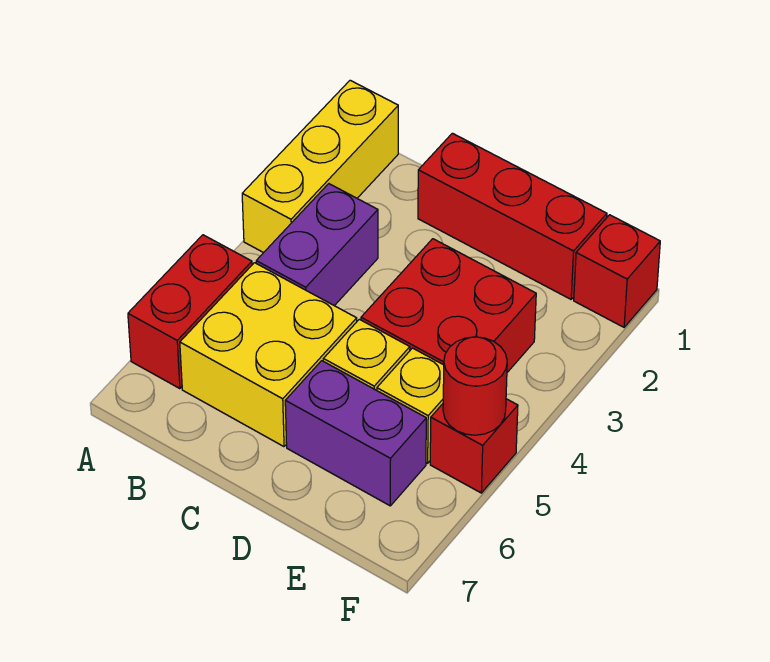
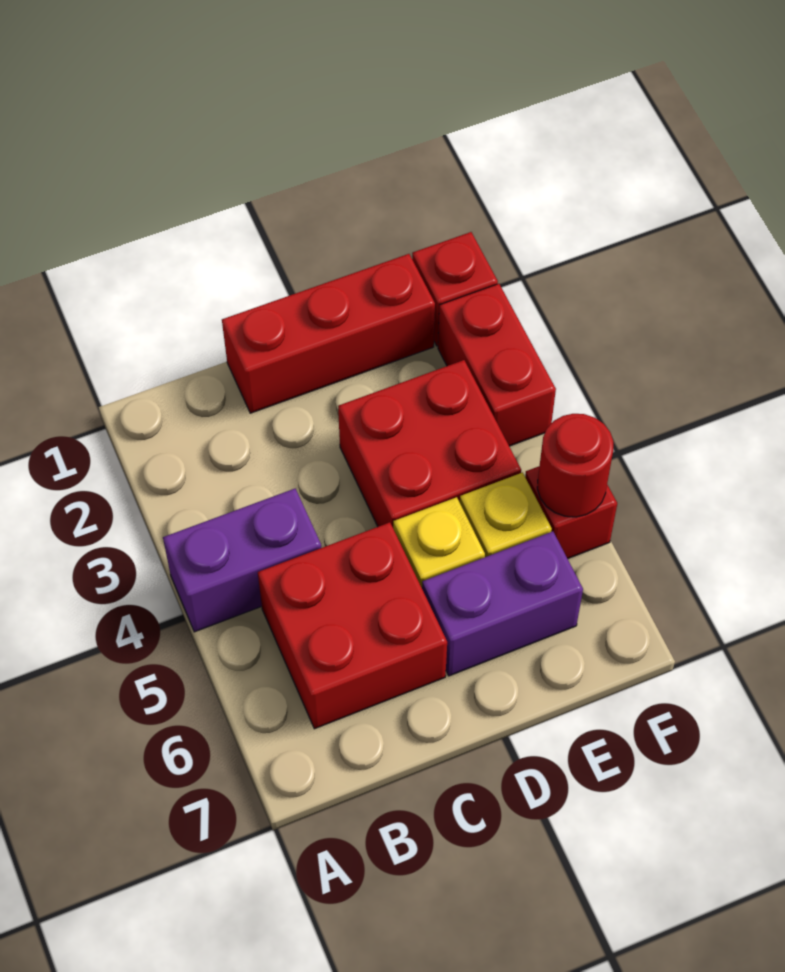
yellow 1x3 brick [242,80,398,253] -> none
red 1x2 brick [128,235,252,389] -> red 1x2 brick moved to [438,284,556,446]
purple 1x2 brick [256,184,378,306] -> purple 1x2 brick turned to [163,489,322,632]
yellow 2x2 brick [180,263,357,447] -> red 2x2 brick [258,522,447,729]

